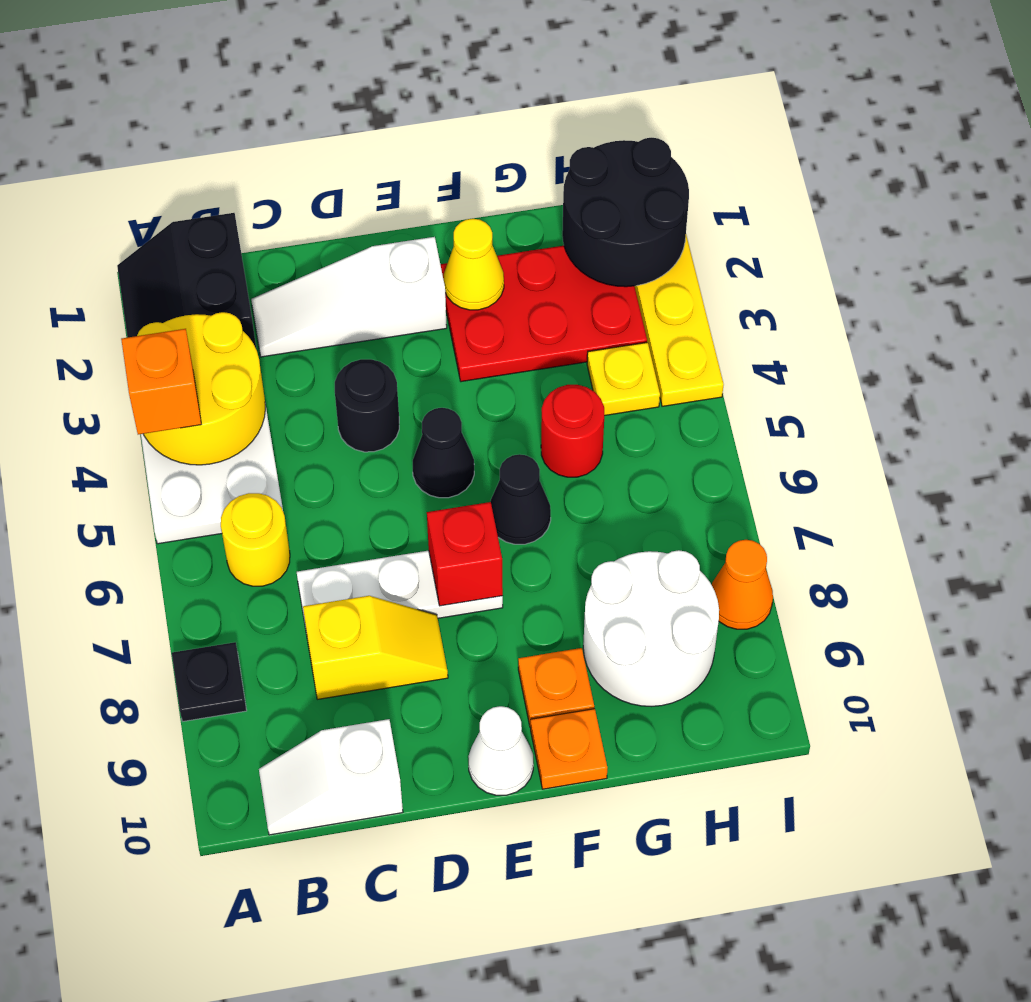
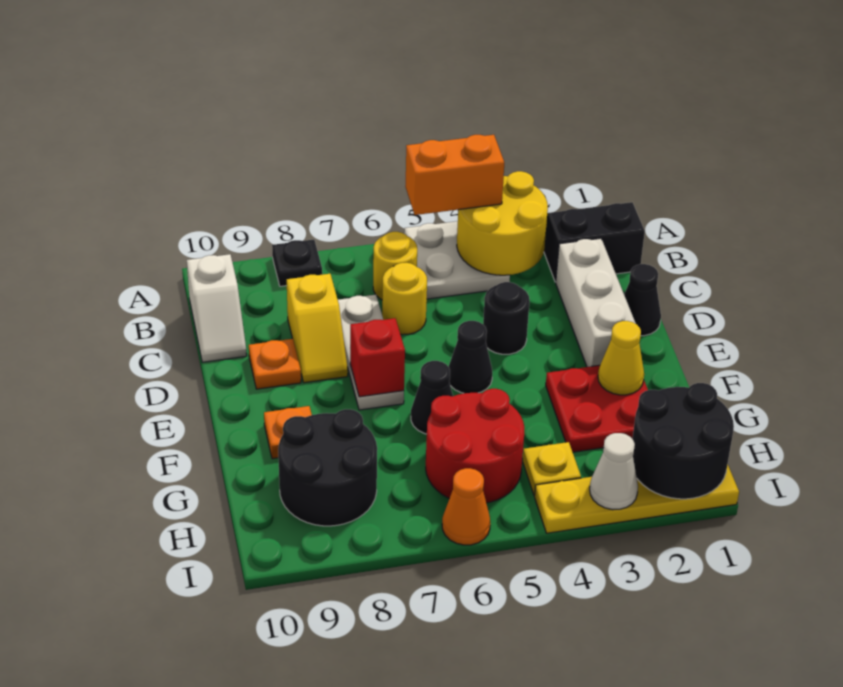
orange 1x1 brick [121,329,201,434] -> orange 1x2 brick [405,135,504,215]
white 1x2 slope [259,719,403,835] -> white 1x2 slope turned to [187,254,247,362]
white 1x3 slope [251,237,447,357] -> white 1x3 brick [556,238,636,367]
none -> yellow 1x1 round brick [382,263,427,335]
none -> black 1x1 cone [624,264,661,336]
white 1x1 cone [468,706,534,795] -> white 1x1 cone moved to [590,433,638,510]
red 2x3 plate [441,246,647,382] -> red 2x2 plate [546,365,648,452]
orange 1x1 plate [531,709,607,789] -> orange 1x1 plate moved to [249,339,301,389]
red 1x1 round brick [541,385,605,477] -> red 2x2 round brick [426,389,524,503]
white 2x2 round brick [583,550,719,706] -> black 2x2 round brick [278,409,377,526]
orange 1x1 cone [712,540,773,629] -> orange 1x1 cone moved to [442,468,490,545]

